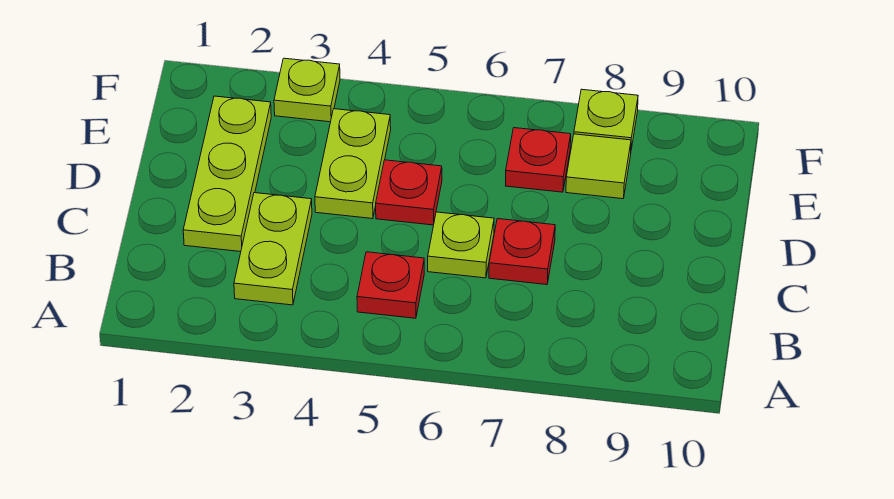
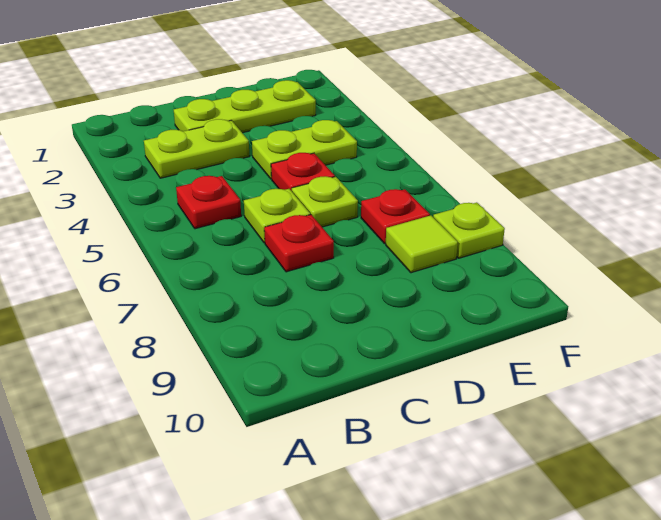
lime 1x1 plate [274,58,340,122] -> lime 1x1 plate moved to [292,176,358,227]

